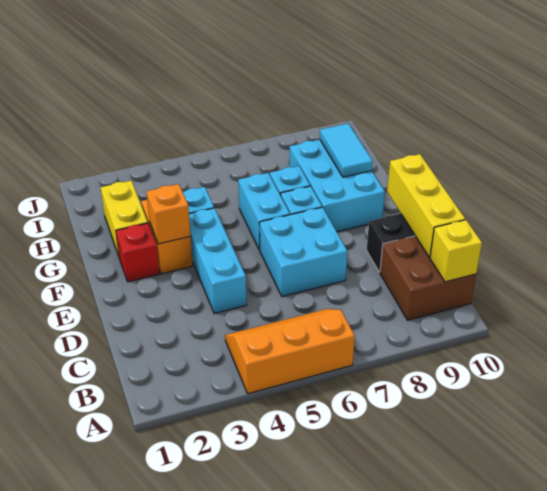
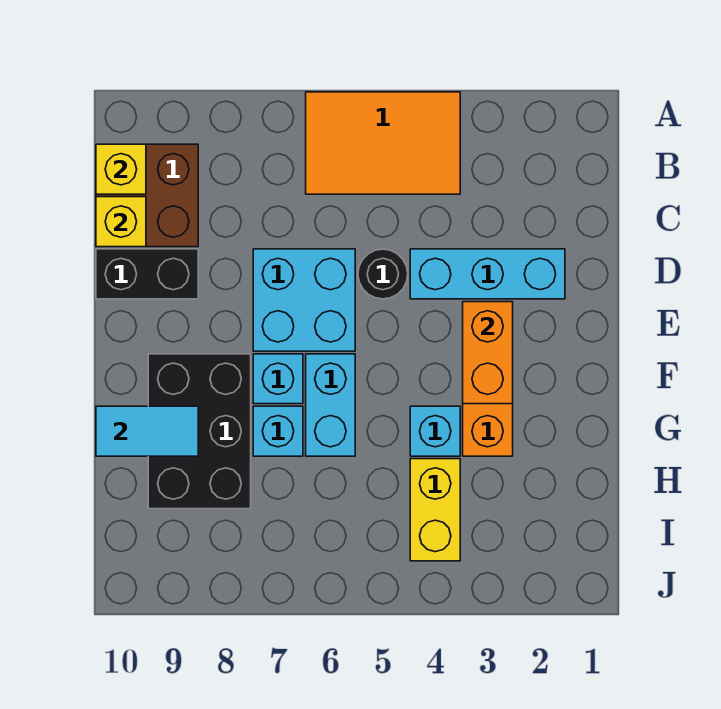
orange 2x3 slope [225,309,355,394] -> orange 2x3 tile [306,92,460,194]
yellow 1x3 brick [387,154,465,257] -> yellow 1x1 brick [96,197,146,247]
cyan 1x3 brick [189,208,247,314] -> cyan 1x3 brick turned to [410,249,565,299]
none -> black 1x1 round brick [358,249,408,299]
red 1x1 brick [116,223,159,282] -> none
orange 1x1 brick [147,184,191,244] -> orange 1x2 brick [463,302,513,404]
cyan 2x3 brick [290,140,385,232] -> black 2x3 brick [148,354,251,509]
yellow 1x2 brick [101,181,148,259] -> yellow 1x2 brick moved to [410,459,460,561]
cyan 1x2 tile [320,124,373,177] -> cyan 1x2 tile turned to [96,406,198,456]

